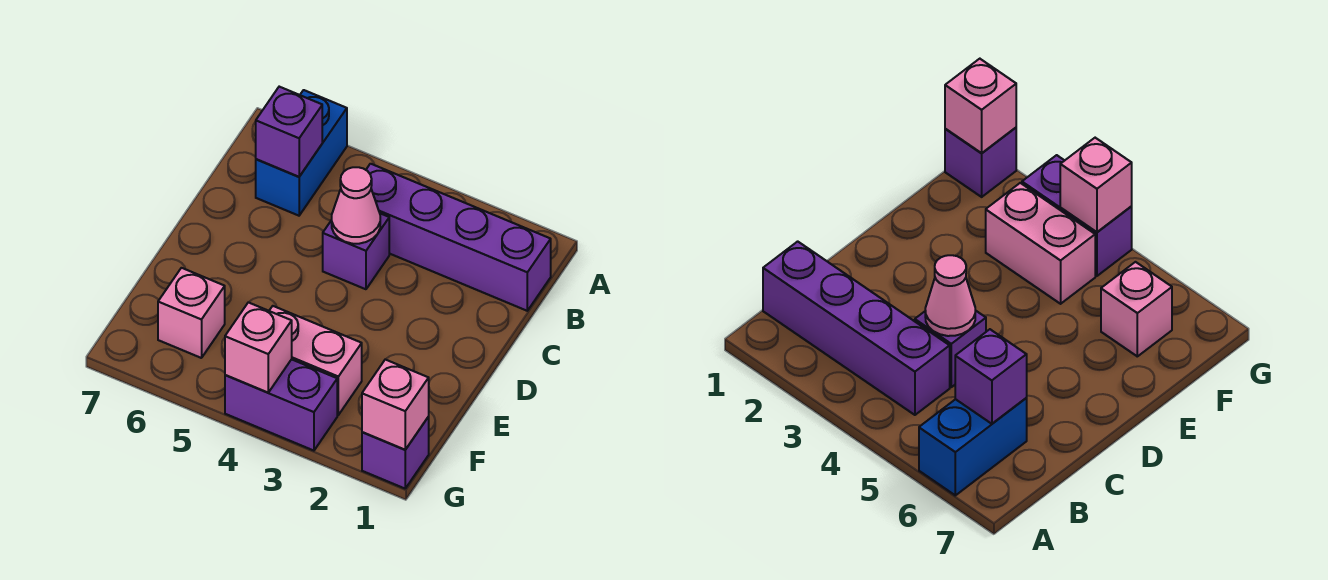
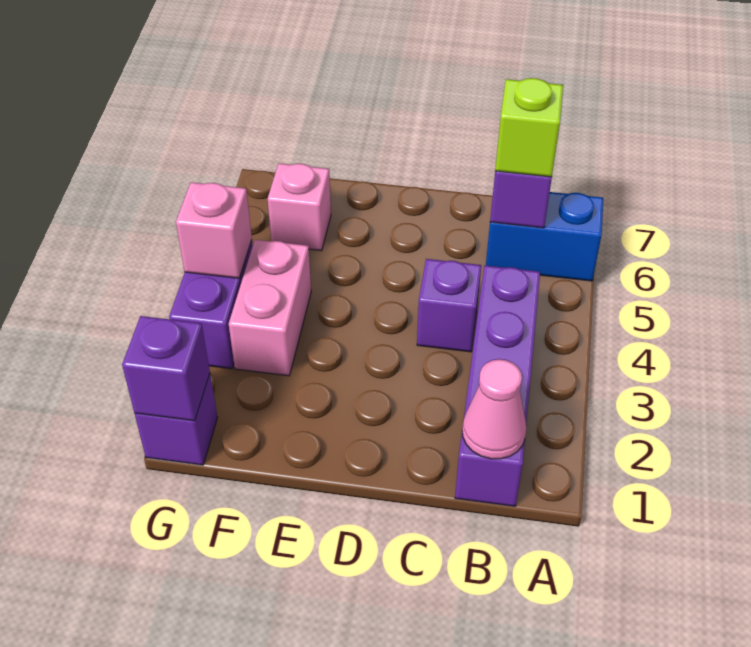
none -> lime 1x1 brick [495,78,563,177]
pink 1x1 cone [332,167,380,244] -> pink 1x1 cone moved to [462,359,526,459]
pink 1x1 brick [362,360,429,450] -> purple 1x1 brick [122,316,210,421]

